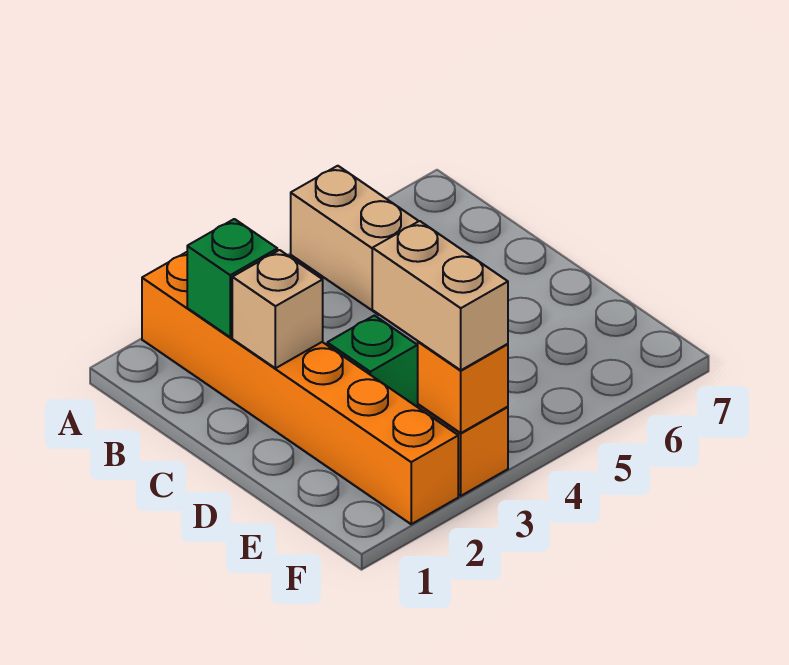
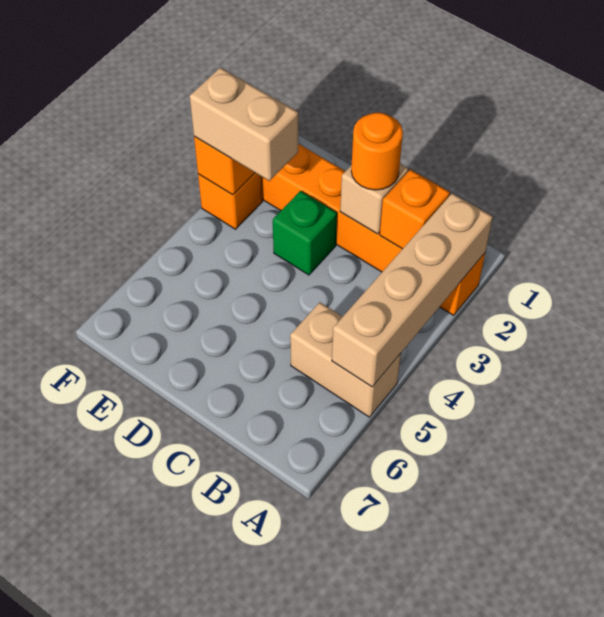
none -> tan 1x4 brick [332,193,493,387]
green 1x1 brick [187,219,277,337] -> orange 1x1 brick [380,169,450,249]
none -> orange 1x1 round brick [351,113,403,190]

